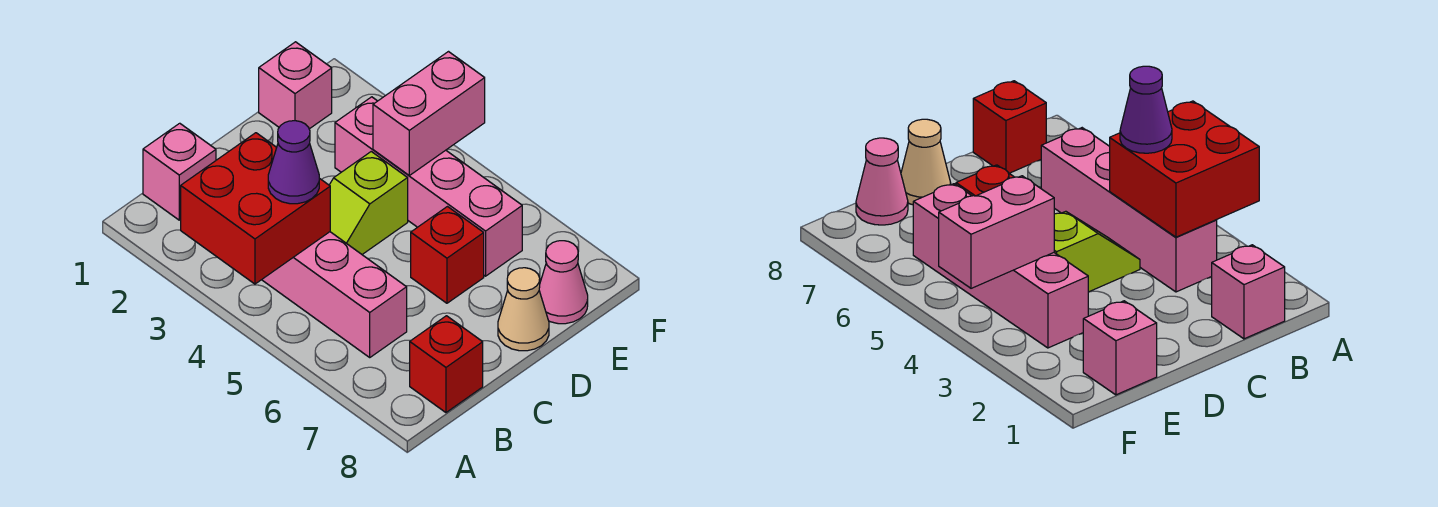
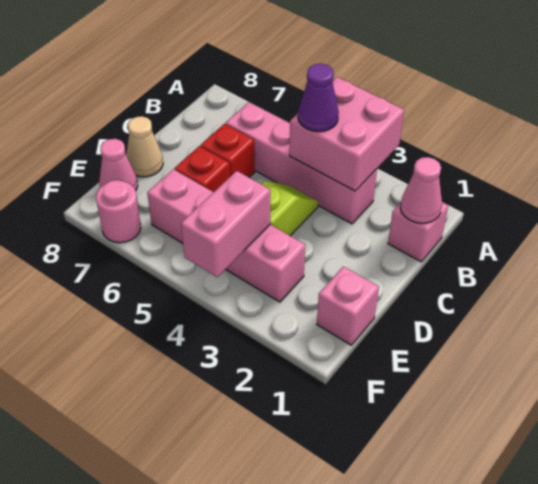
red 2x2 brick [181,133,330,284] -> pink 2x2 brick [289,77,404,191]
none -> pink 1x1 cone [400,157,442,223]
red 1x1 brick [410,316,483,412] -> red 1x1 brick moved to [201,124,255,177]
none -> pink 1x1 round brick [96,180,141,243]

